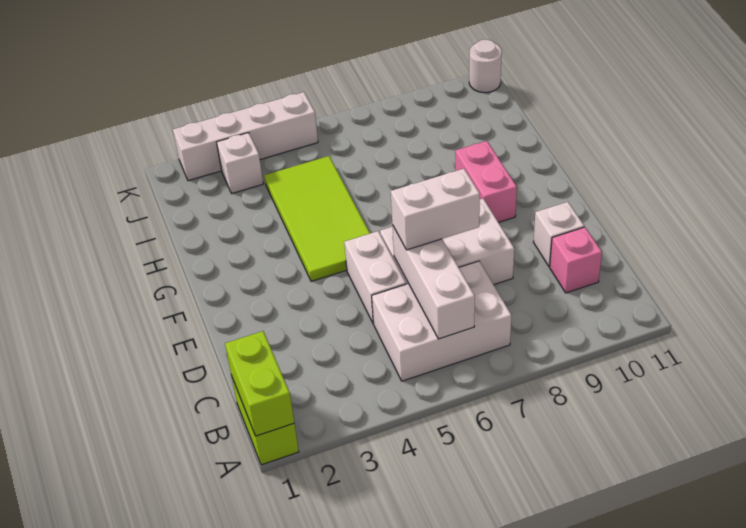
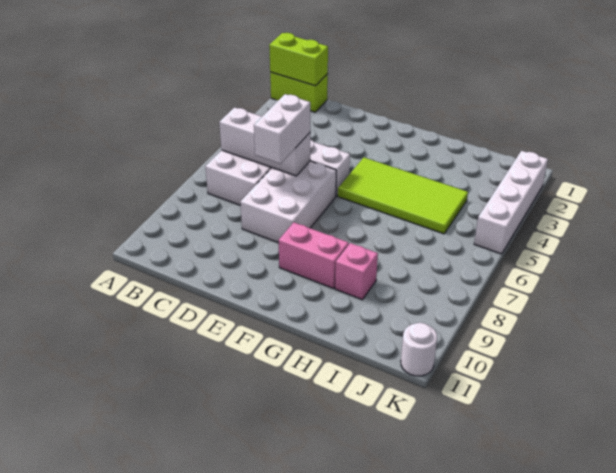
pink 1x1 brick [550,227,602,293] -> pink 1x1 brick moved to [335,243,378,300]
white 1x1 brick [533,202,584,267] -> none
white 1x1 brick [217,133,263,193] -> none

